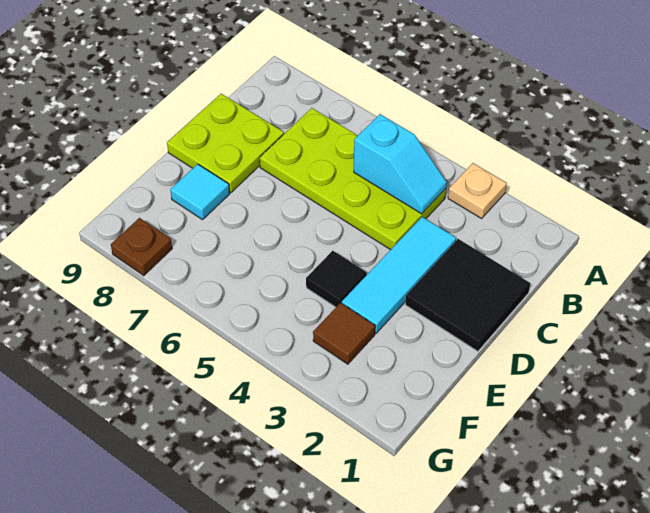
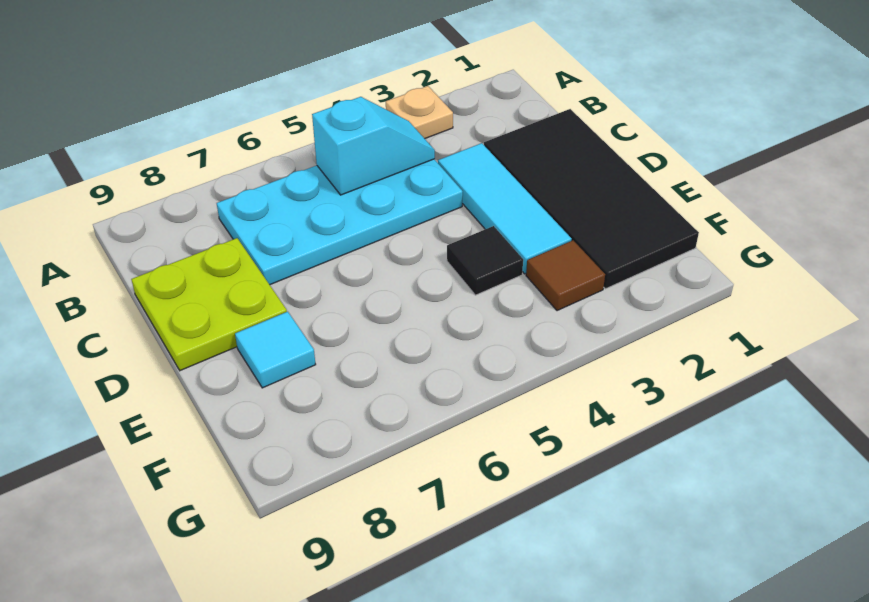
lime 2x4 plate [260,108,446,250] -> cyan 2x4 plate [217,159,463,285]
black 2x2 tile [405,239,530,351] -> black 2x4 tile [484,109,699,289]
brown 1x1 plate [111,218,172,276] -> none

